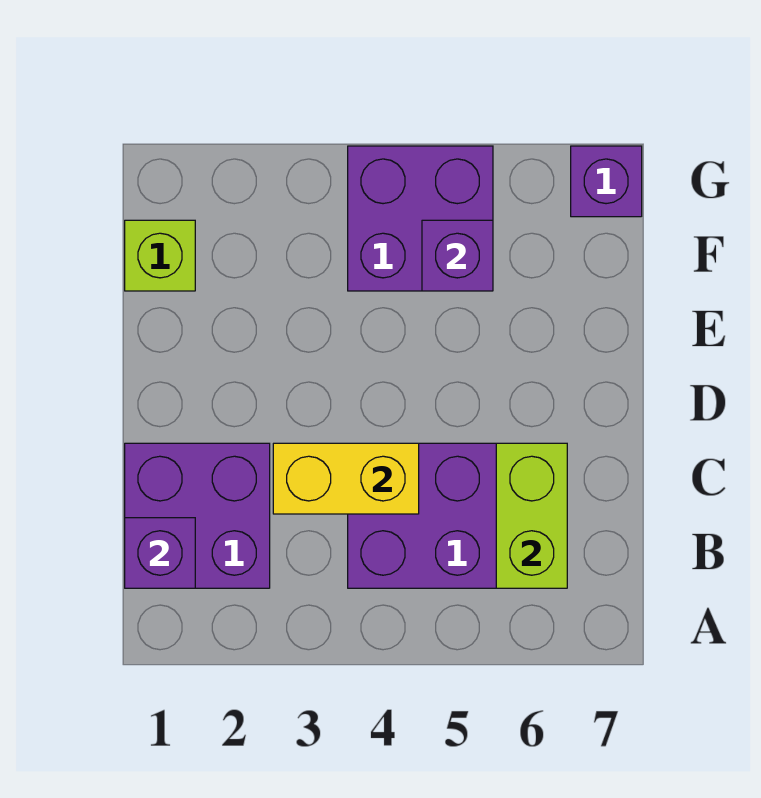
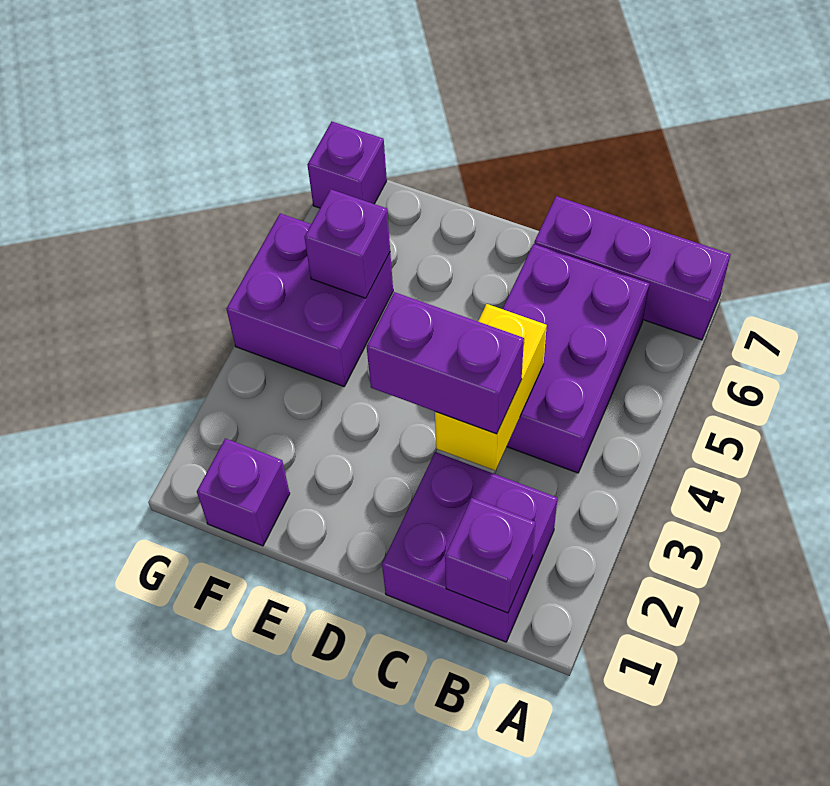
none -> purple 1x3 brick [534,196,731,340]
lime 1x2 brick [496,443,567,588] -> none
none -> purple 1x2 brick [367,292,524,434]
lime 1x1 brick [125,220,195,291] -> purple 1x1 brick [197,438,290,546]

